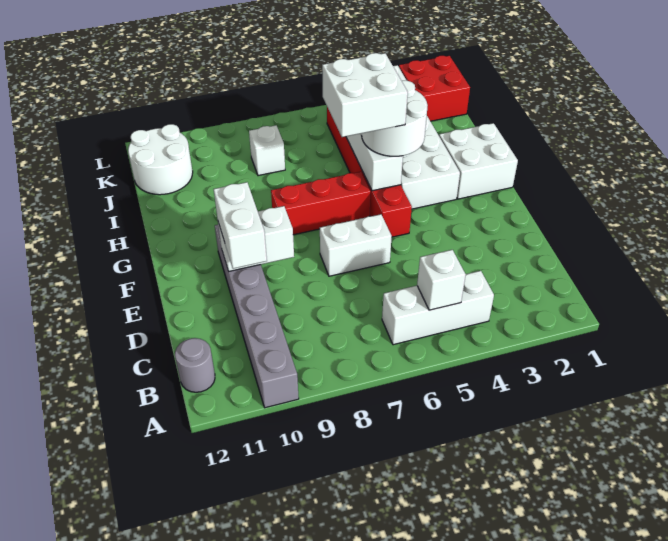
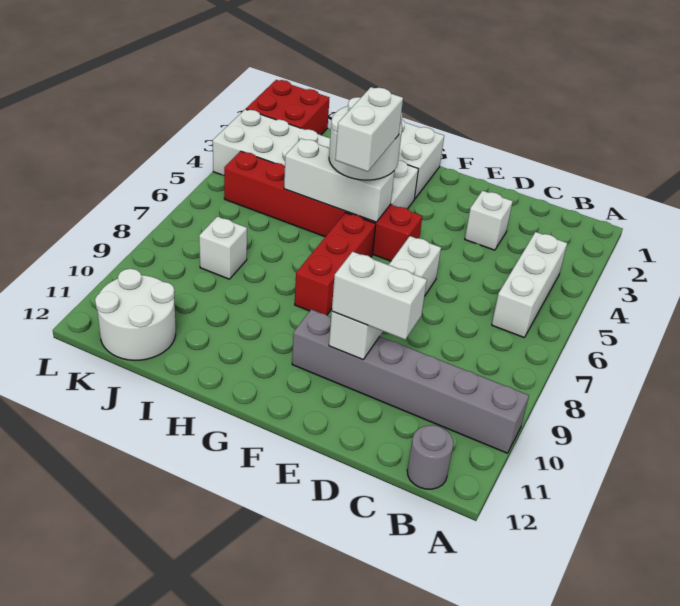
white 1x1 brick [417,250,466,310] -> white 1x1 brick moved to [465,191,513,250]
white 2x2 brick [322,53,408,137] -> white 1x2 brick [335,87,403,172]

